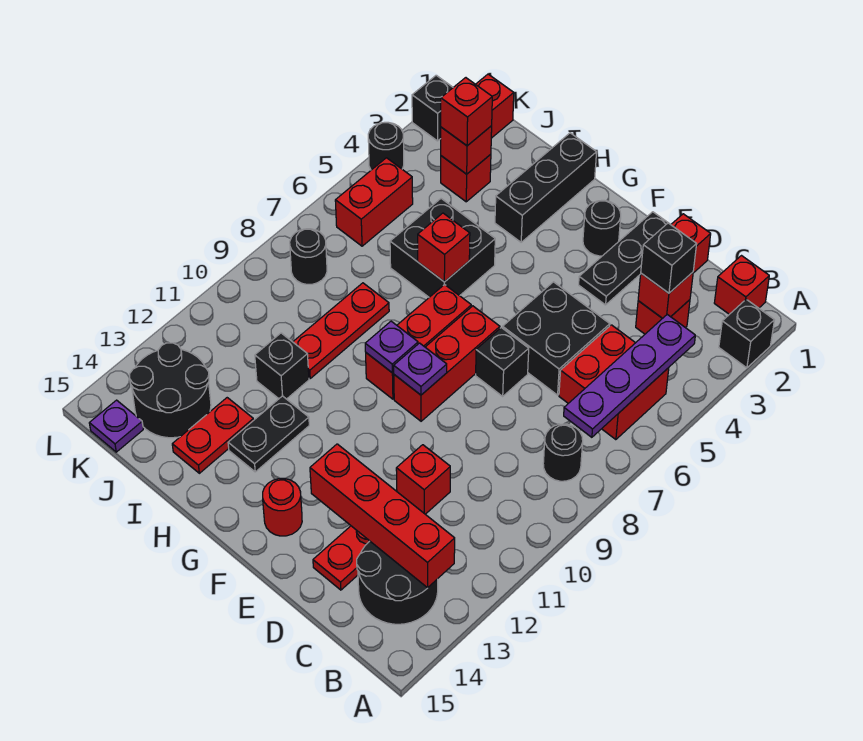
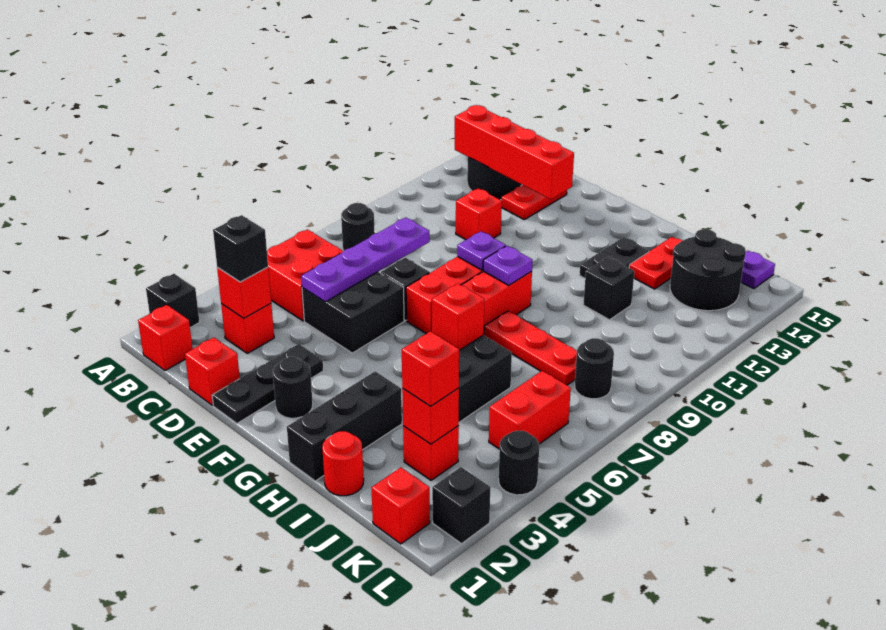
purple 1x4 plate [564,315,695,437] -> purple 1x4 plate moved to [301,217,430,302]
red 1x1 round brick [263,479,302,536] -> red 1x1 round brick moved to [322,431,364,496]
red 1x3 plate [293,283,389,378] -> red 1x3 plate turned to [484,311,577,385]

